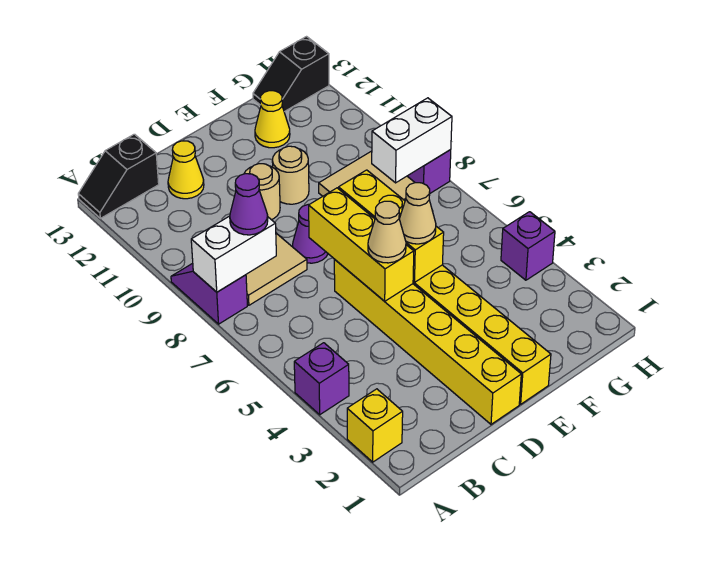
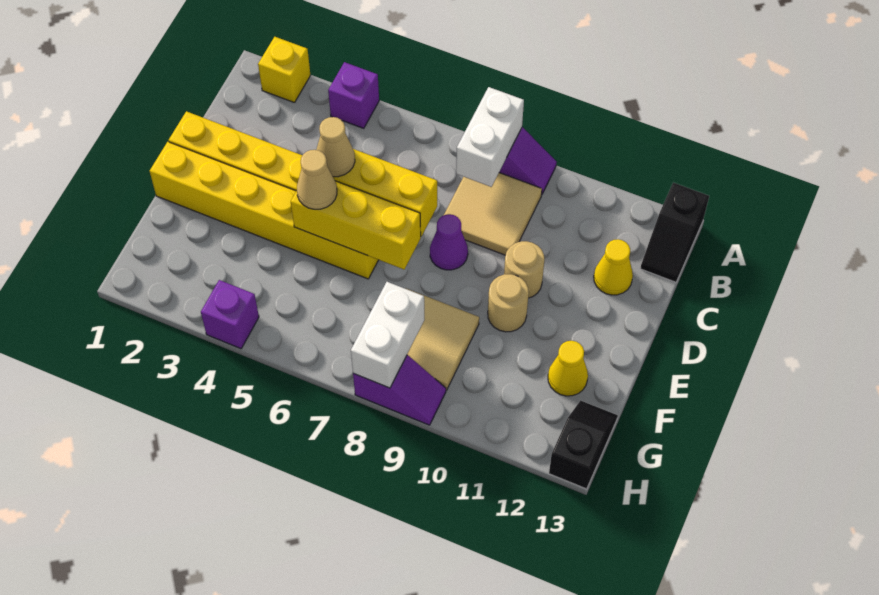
black 1x2 slope [78,134,159,218] -> black 1x2 slope turned to [640,183,709,282]
purple 1x1 cone [230,174,268,235] -> none

